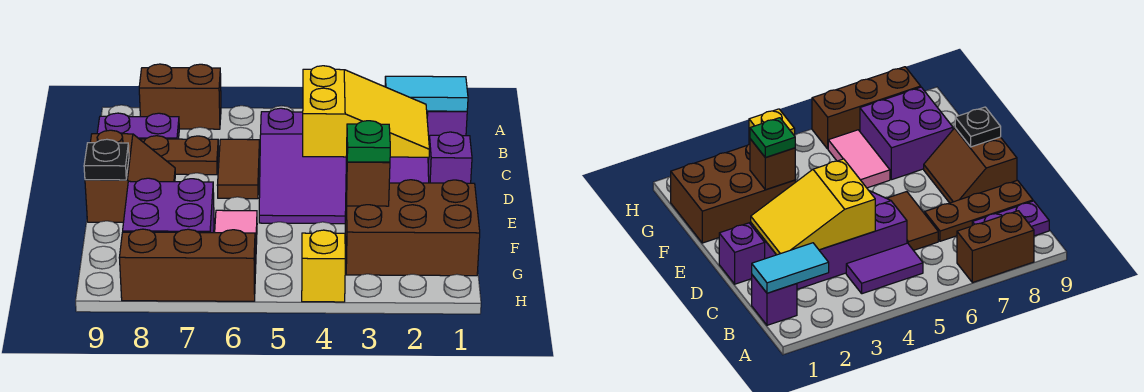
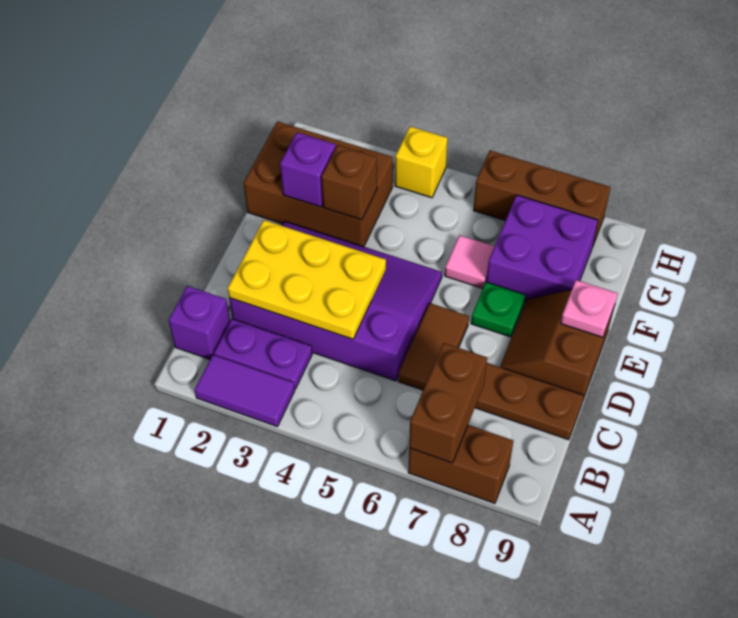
none -> brown 1x2 brick [409,343,487,463]
cyan 1x2 tile [385,76,468,111] -> none
purple 1x2 tile [846,243,923,294] -> purple 1x2 tile moved to [195,355,295,427]
purple 1x2 plate [97,113,179,139] -> purple 1x2 plate moved to [214,319,312,389]
yellow 2x3 slope [303,66,430,157] -> yellow 2x3 plate [228,220,386,339]
purple 1x1 brick [428,132,472,183] -> purple 1x1 brick moved to [280,132,336,207]
black 1x1 plate [84,139,129,180] -> pink 1x1 plate [561,280,618,337]
green 1x1 plate [347,121,390,162] -> green 1x1 plate moved to [471,282,525,337]
pink 1x2 tile [215,210,257,273] -> pink 1x1 tile [445,235,495,288]

